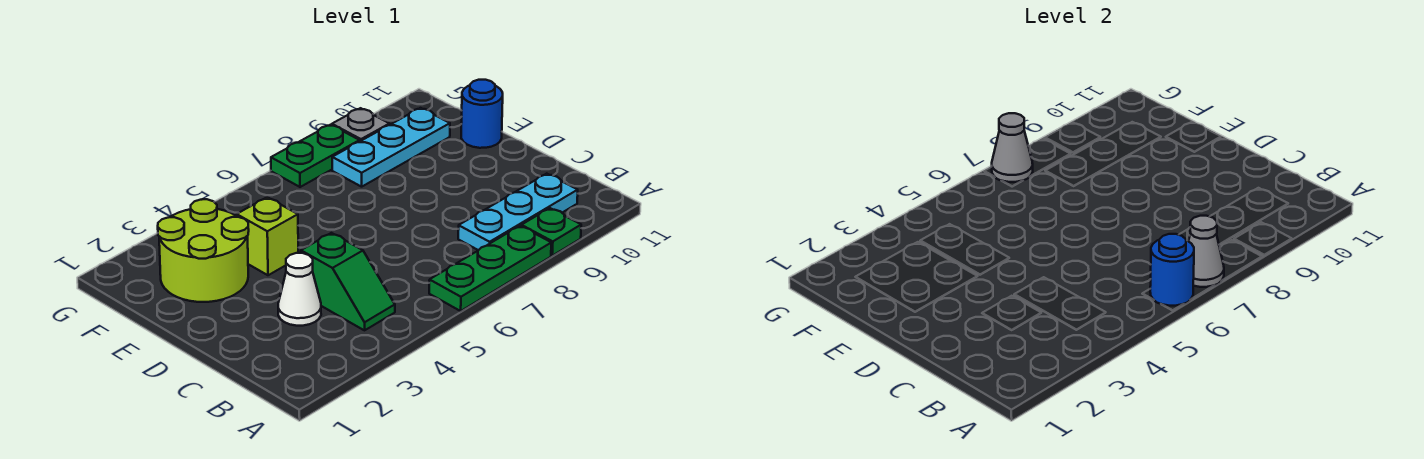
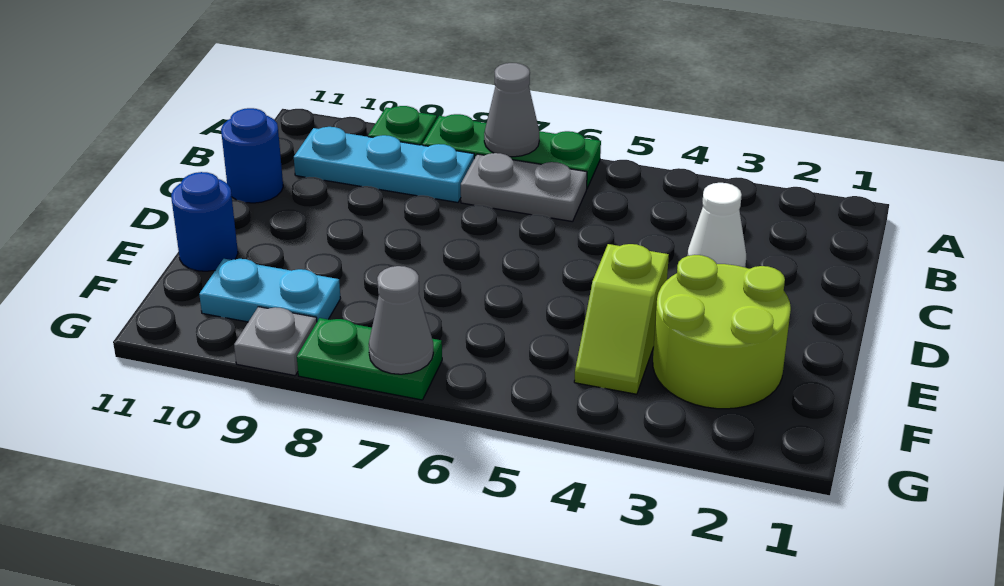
blue 1x1 round brick [1150,234,1194,306] -> blue 1x1 round brick moved to [221,108,283,203]
green 1x2 slope [301,233,395,330] -> none
none -> grey 1x2 plate [461,153,587,222]
cyan 1x3 plate [332,108,450,187] -> cyan 1x2 plate [199,259,341,322]

